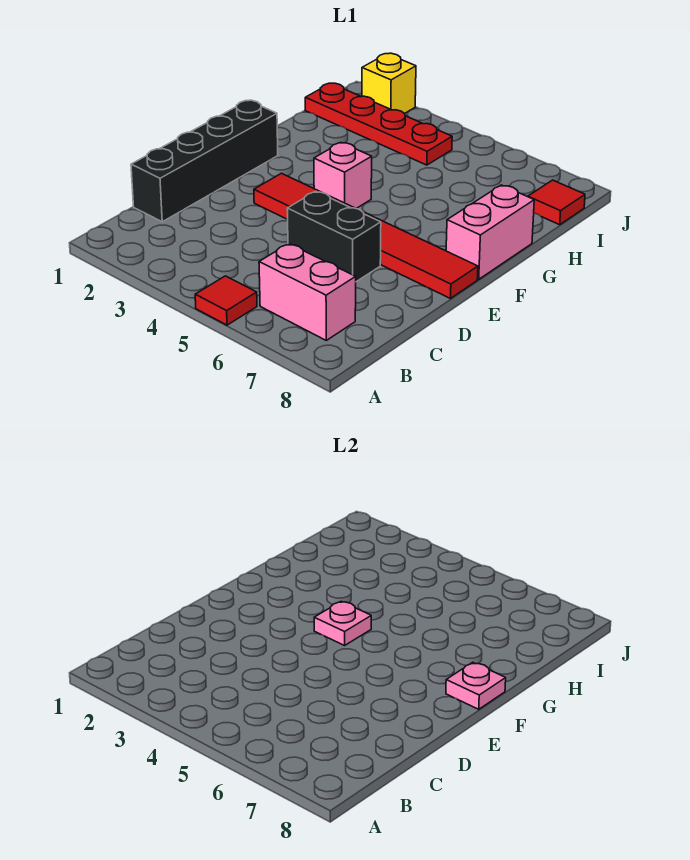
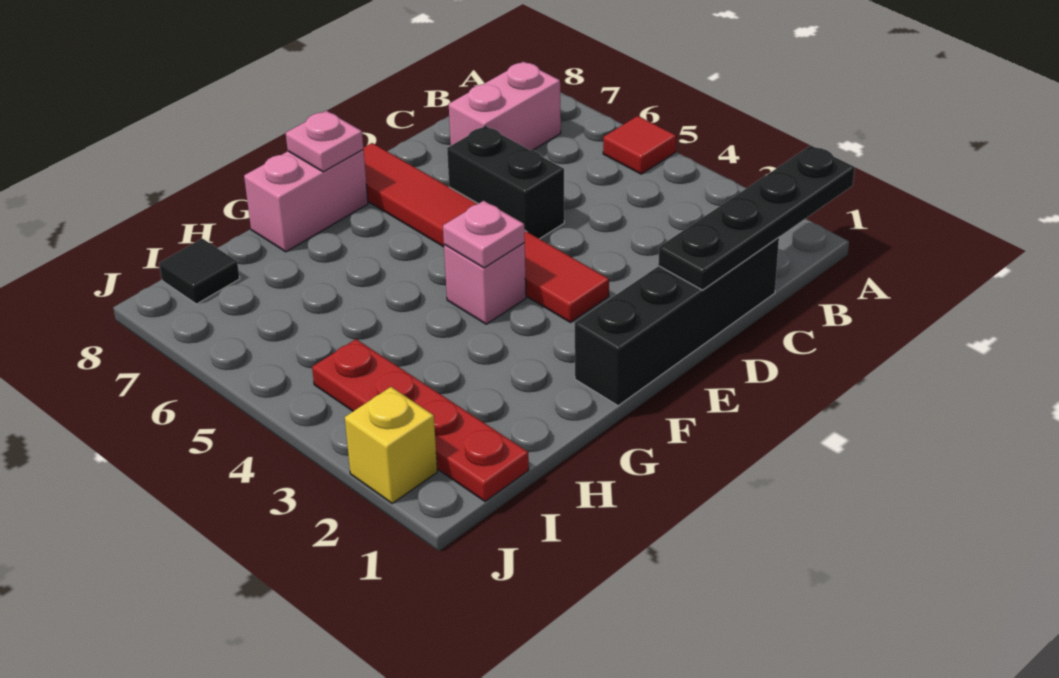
none -> black 1x4 plate [658,146,855,290]
pink 1x2 brick [259,244,356,340] -> pink 1x2 brick turned to [449,62,561,150]
red 1x1 tile [528,180,585,225] -> black 1x1 tile [159,239,240,304]

